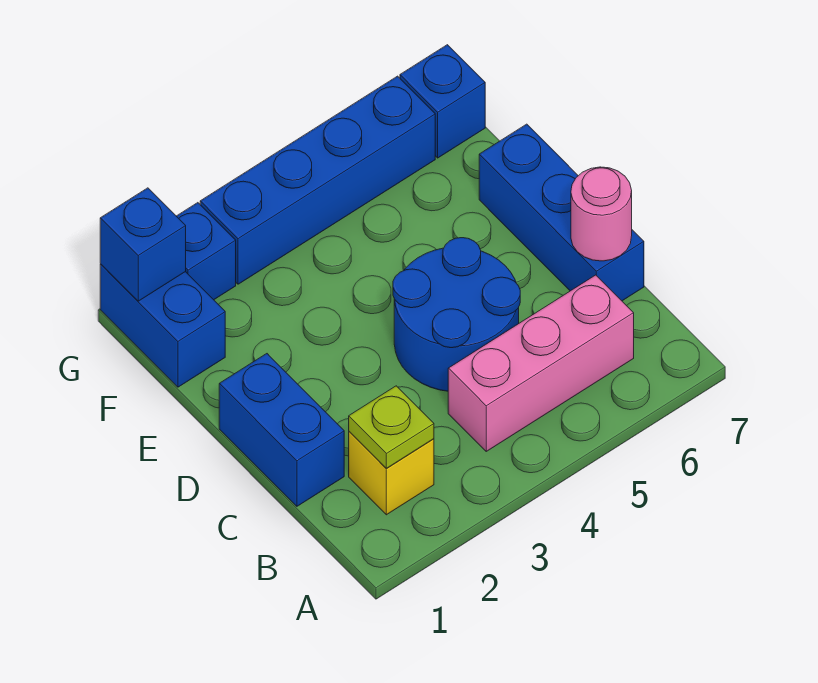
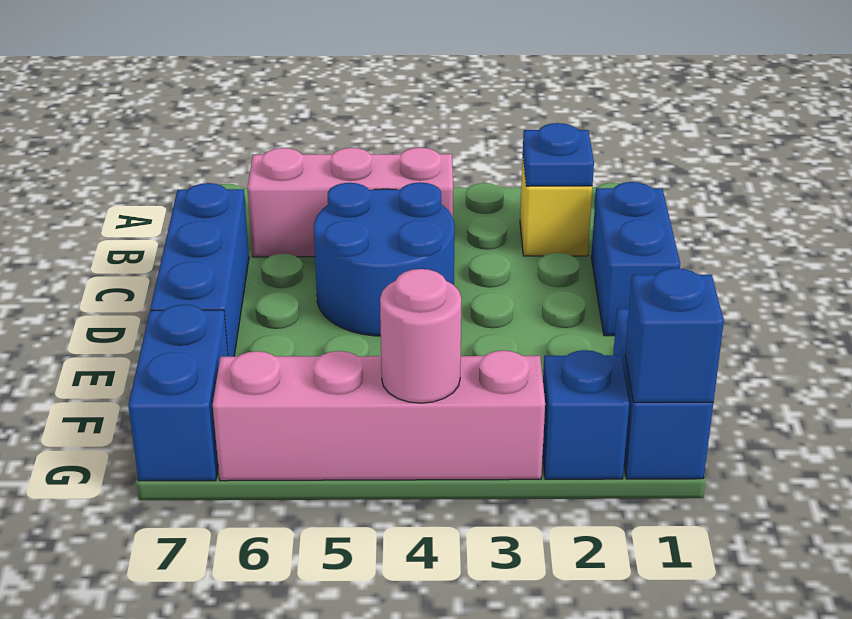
lime 1x1 plate [349,386,434,468] -> blue 1x1 plate [523,123,594,186]
pink 1x1 round brick [571,167,632,261] -> pink 1x1 round brick moved to [380,269,461,403]
blue 1x4 brick [200,76,435,284] -> pink 1x4 brick [213,350,545,481]
blue 1x1 brick [400,45,485,158] -> blue 1x2 brick [128,305,228,481]

